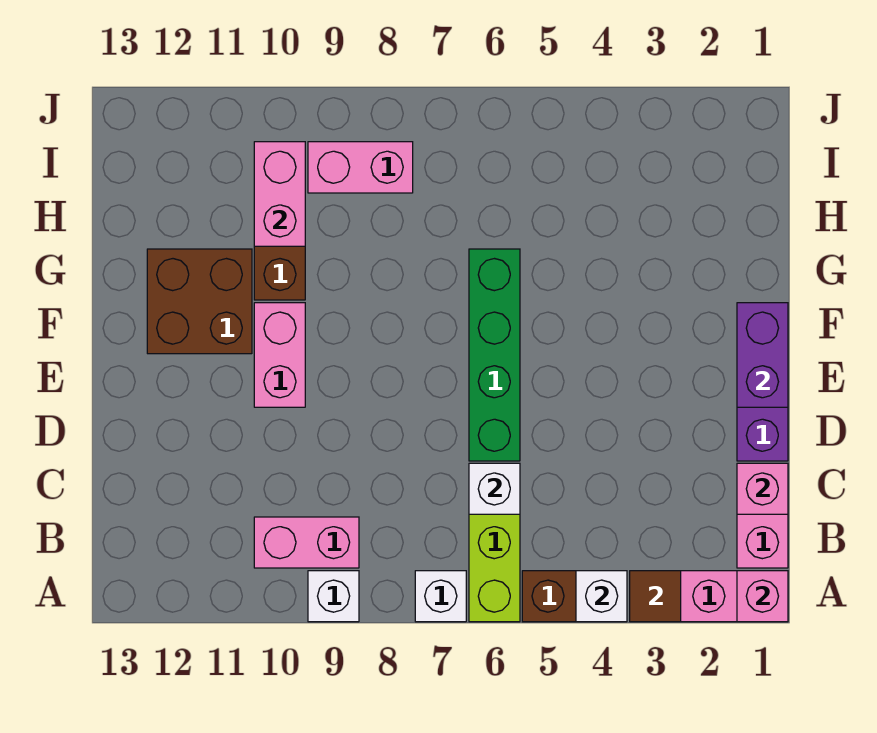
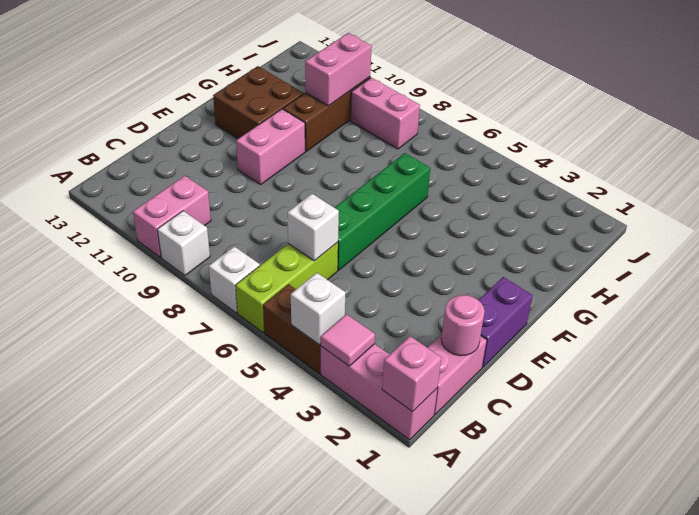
brown 1x1 tile [630,571,681,622] -> pink 1x1 tile [321,314,375,366]
pink 1x2 brick [254,517,359,568] -> pink 1x2 brick turned to [133,176,211,257]
pink 1x1 brick [737,463,788,514] -> pink 1x1 round brick [441,295,485,356]
purple 1x2 brick [737,303,788,407] -> none

